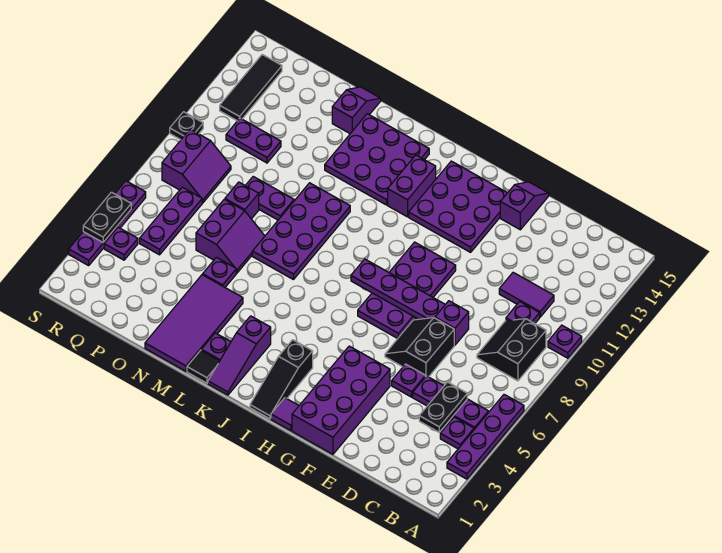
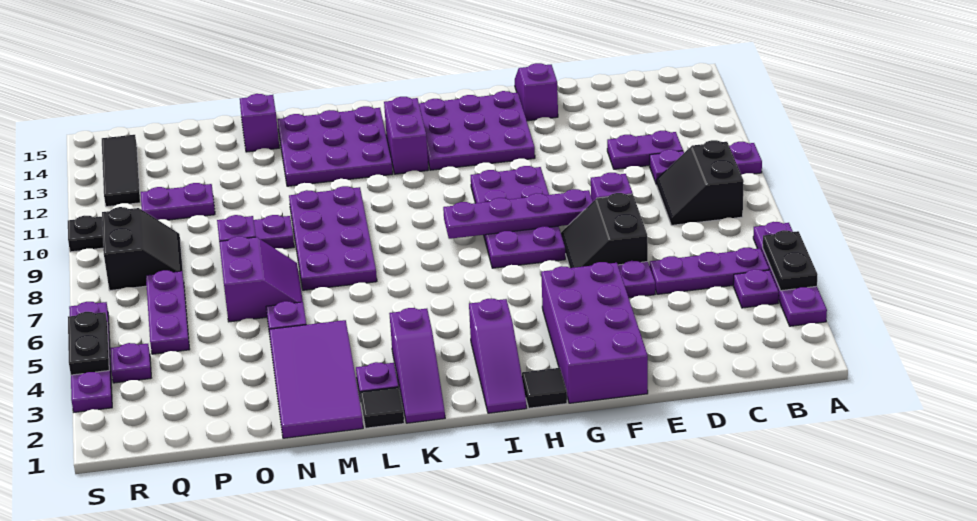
black 1x2 plate [419,382,467,432] -> black 1x2 plate moved to [763,230,818,291]
purple 1x2 tile [499,272,554,317] -> purple 1x2 plate [607,131,683,169]
purple 1x1 tile [271,398,299,431] -> black 1x1 tile [522,368,567,408]
black 1x3 slope [250,340,313,419] -> purple 1x3 slope [469,299,527,413]
purple 2x2 slope [162,129,231,203] -> black 2x2 slope [102,207,184,290]

